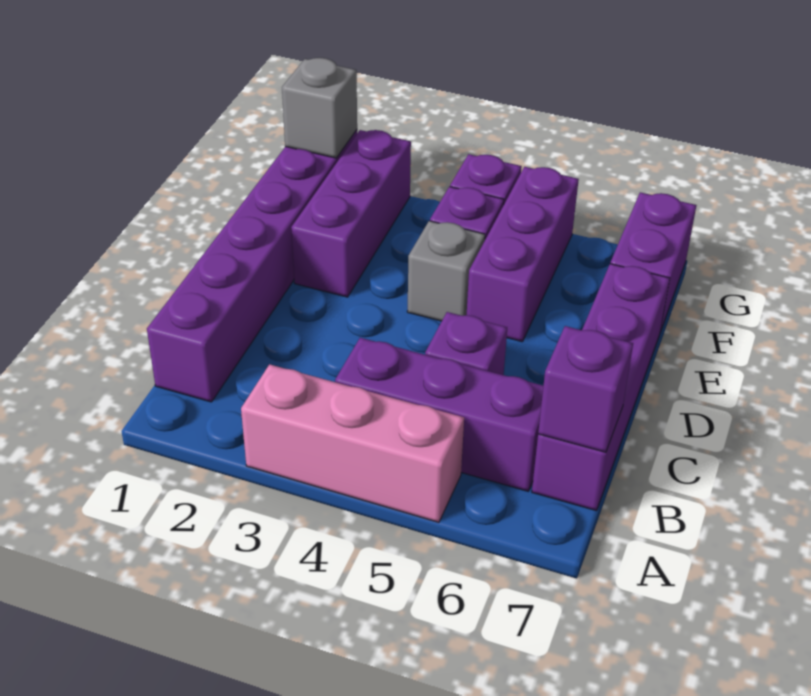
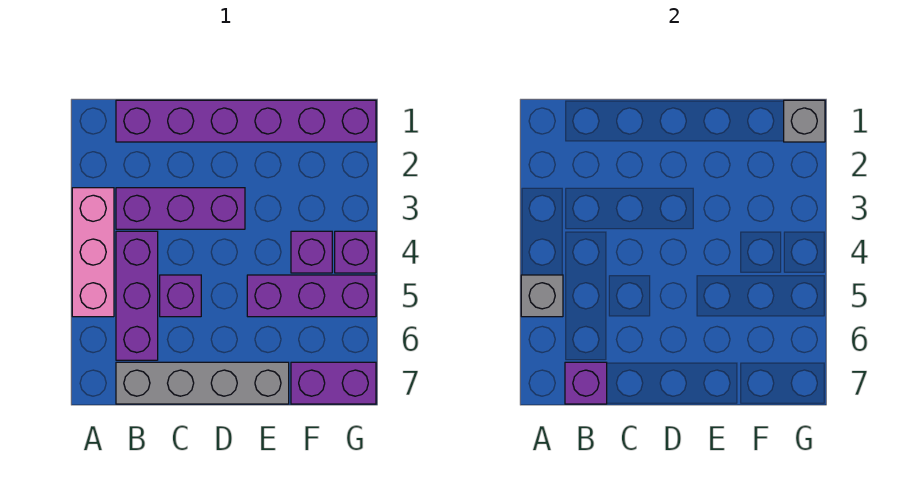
purple 1x4 brick [532,264,670,511] -> grey 1x4 brick [116,362,289,404]
purple 1x3 brick [291,130,411,297] -> purple 1x3 brick moved to [116,188,245,229]
grey 1x1 brick [407,221,485,321] -> grey 1x1 brick moved to [521,275,563,317]

